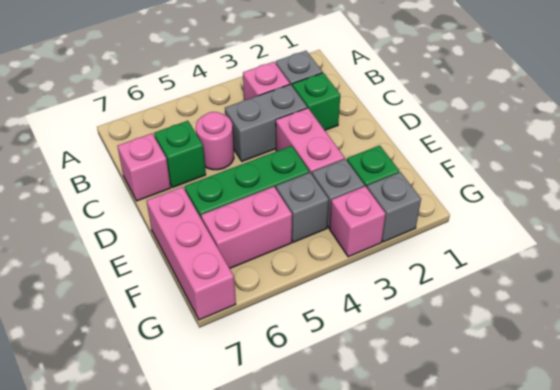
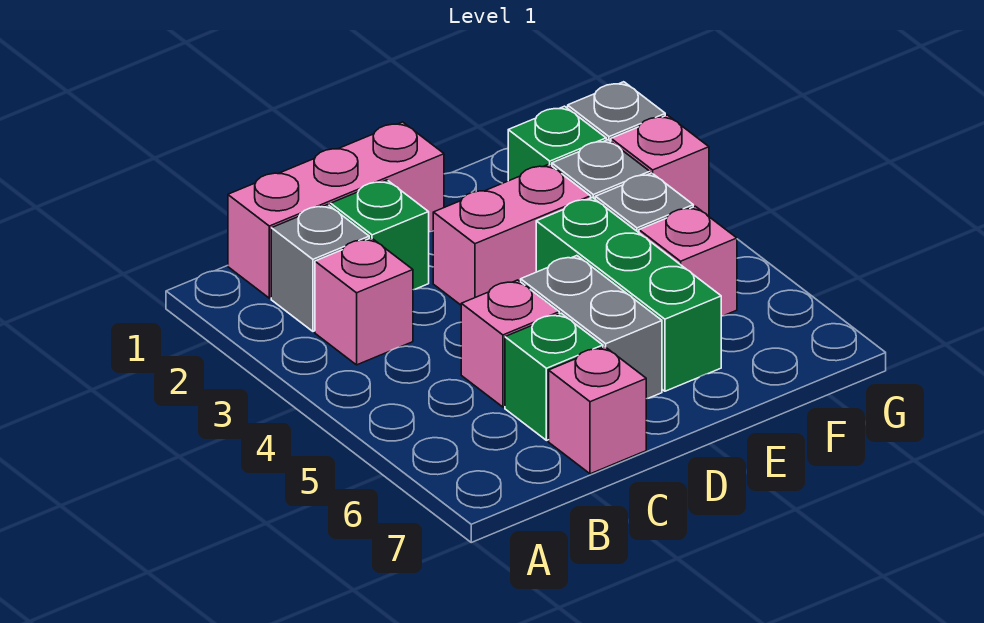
grey 1x2 brick [225,84,307,161] -> grey 1x2 brick moved to [521,256,662,399]
pink 1x1 round brick [196,112,234,170] -> pink 1x1 brick [461,280,559,407]
pink 1x3 brick [147,187,236,320] -> pink 1x3 brick moved to [228,122,444,298]
pink 1x2 brick [201,187,292,268] -> pink 1x1 brick [639,206,737,316]

